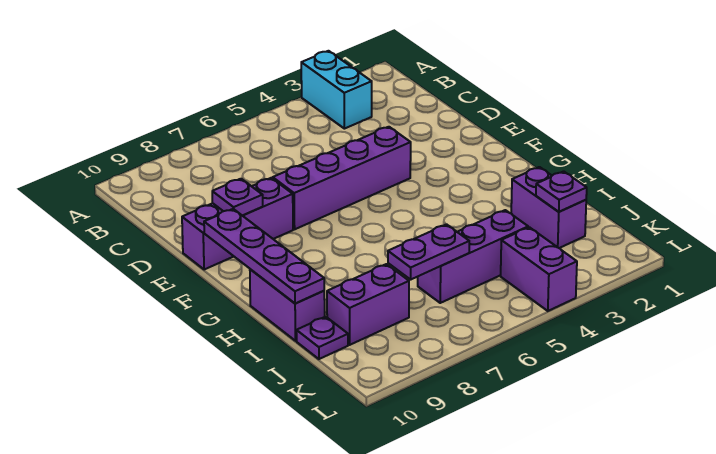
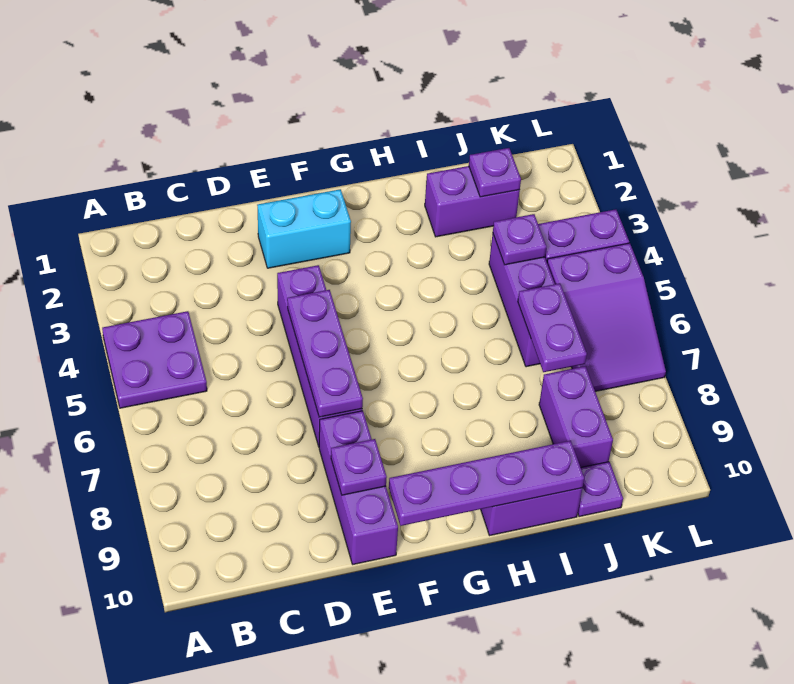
cyan 1x2 brick [301,51,372,129] -> cyan 1x2 brick moved to [257,189,351,268]
none -> purple 2x2 plate [102,311,207,408]
none -> purple 1x3 plate [287,290,363,417]
none -> purple 1x1 plate [493,214,546,265]
none -> purple 2x3 slope [547,243,666,391]

